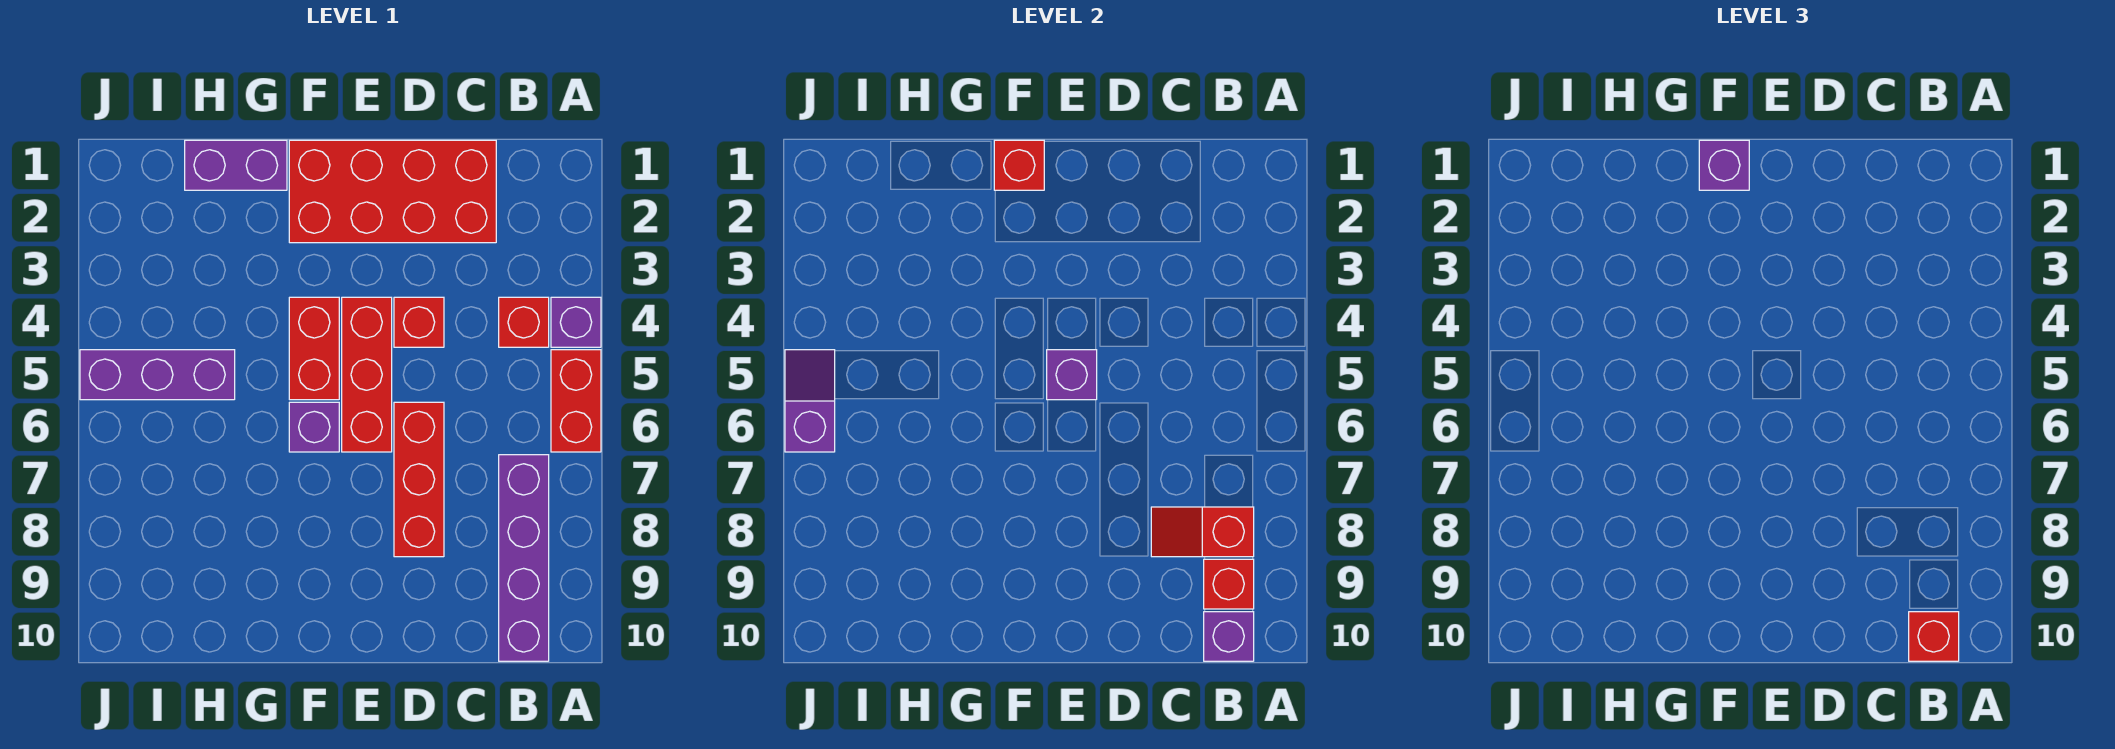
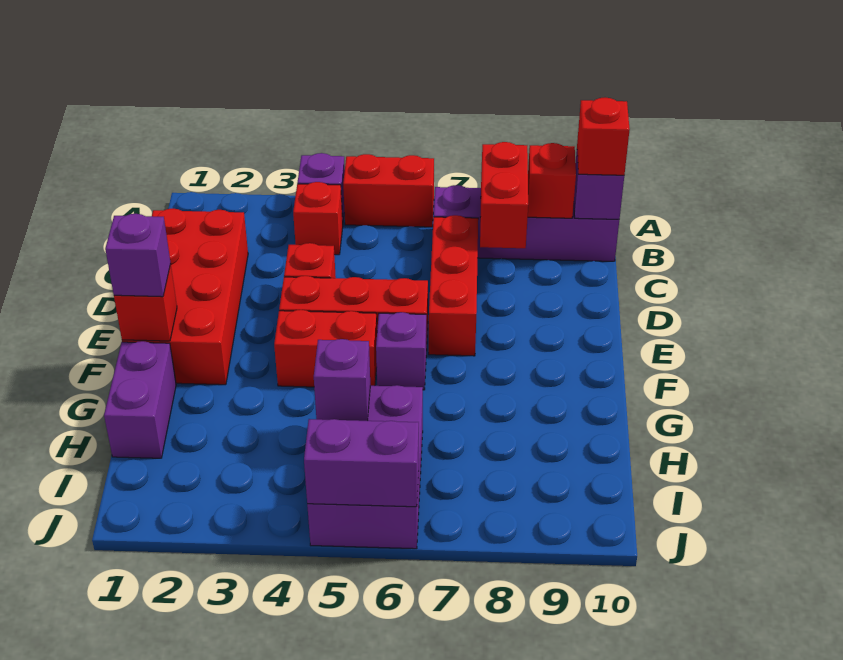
red 1x2 slope [1151,507,1254,557] -> red 1x2 brick [480,142,528,248]
red 1x3 brick [394,402,444,557] -> red 1x3 brick turned to [429,215,478,356]
purple 1x1 brick [1047,350,1097,400] -> purple 1x1 brick moved to [314,339,370,421]
purple 1x3 brick [80,350,235,400] -> purple 2x3 brick [307,385,423,549]
purple 1x2 slope [785,350,835,452] -> purple 1x2 brick [304,419,419,507]

